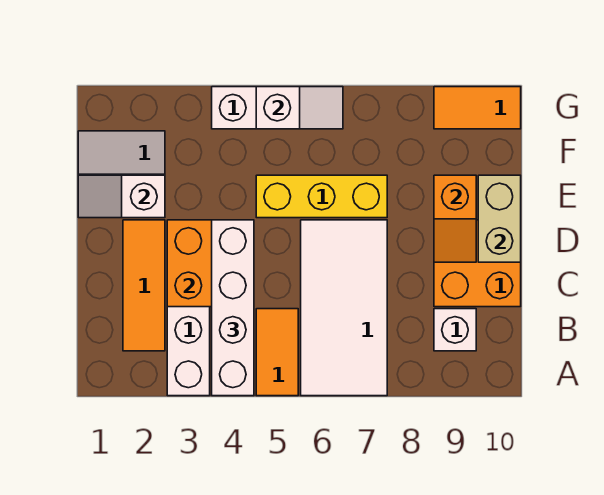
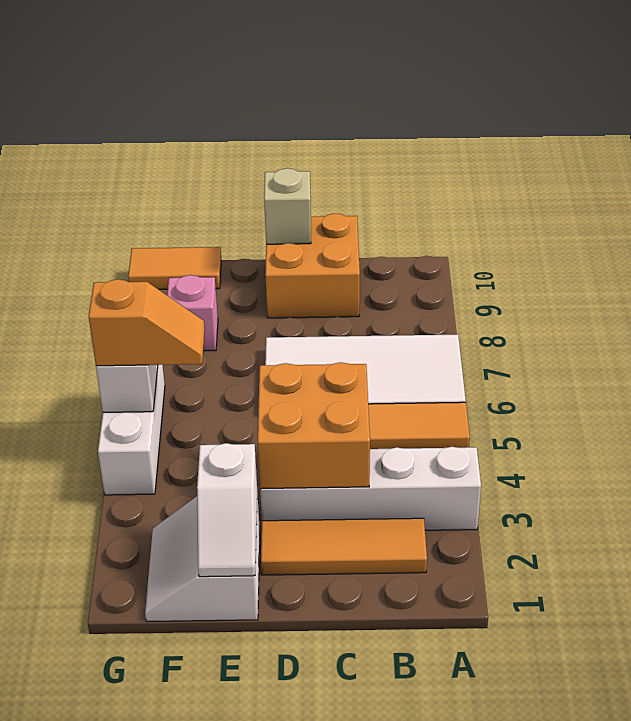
white 1x4 brick [212,220,254,396] -> none
white 1x1 brick [434,309,476,351] -> none
orange 1x2 slope [434,175,476,262] -> orange 1x2 slope moved to [89,279,205,366]
tan 1x2 brick [478,175,521,262] -> tan 1x1 brick [264,168,311,244]
yellow 1x3 brick [256,175,387,218] -> none
none -> pink 1x1 brick [167,275,218,351]
orange 1x2 tile [434,87,521,129] -> orange 1x2 tile turned to [128,247,221,289]

